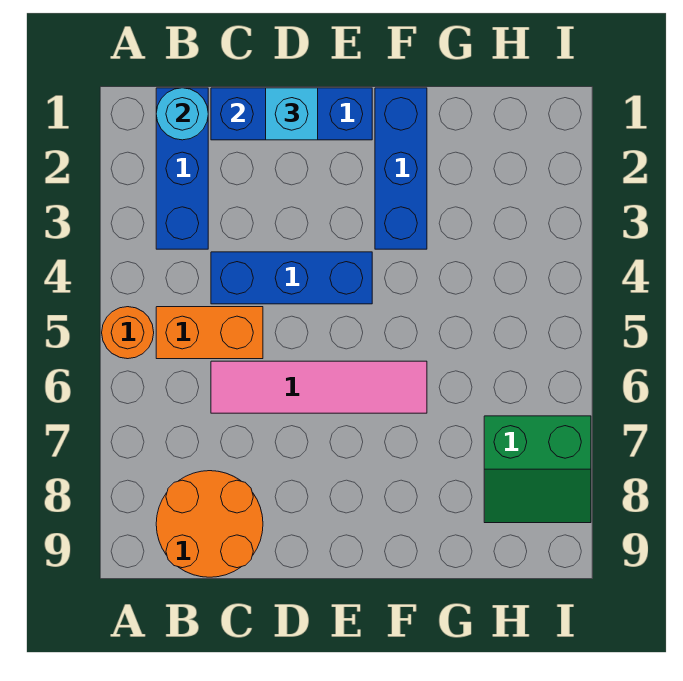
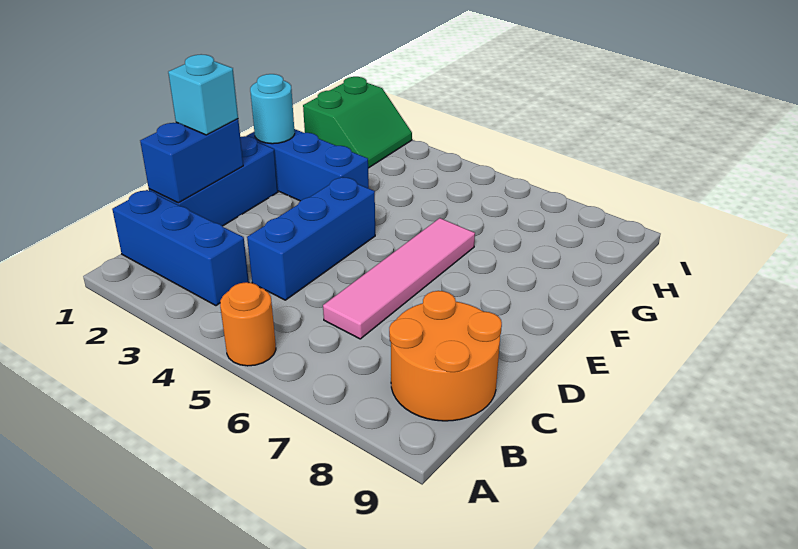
cyan 1x1 round brick [156,88,208,140] -> cyan 1x1 round brick moved to [250,74,295,144]
orange 1x2 brick [156,307,263,359] -> none
green 2x2 slope [484,416,591,523] -> green 2x2 slope moved to [303,77,412,168]

